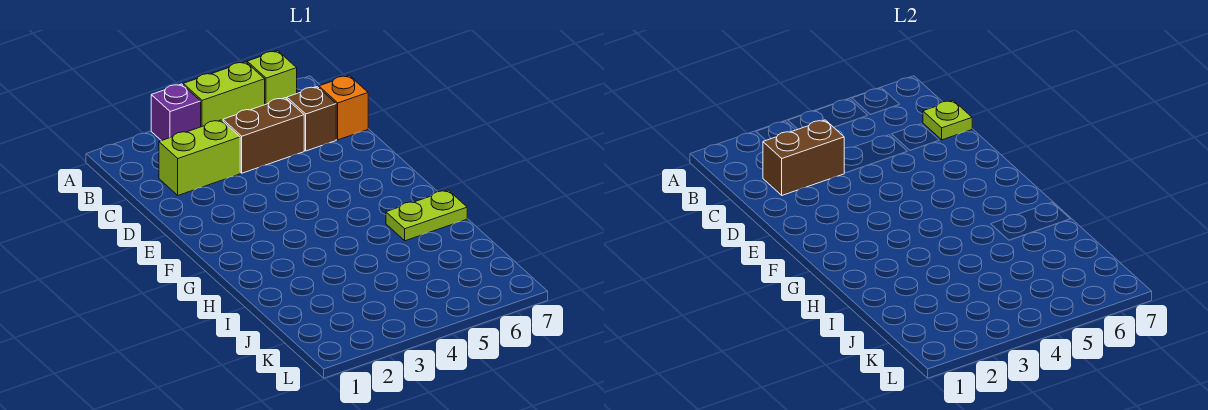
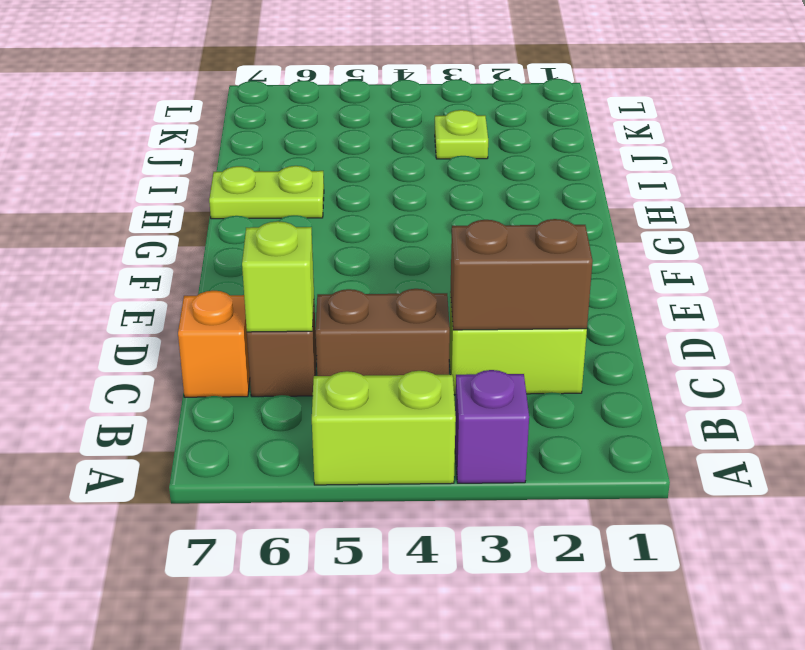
lime 1x1 brick [247,51,297,105] -> lime 1x1 brick moved to [242,221,314,332]
lime 1x1 plate [923,100,972,140] -> lime 1x1 plate moved to [435,110,488,159]

